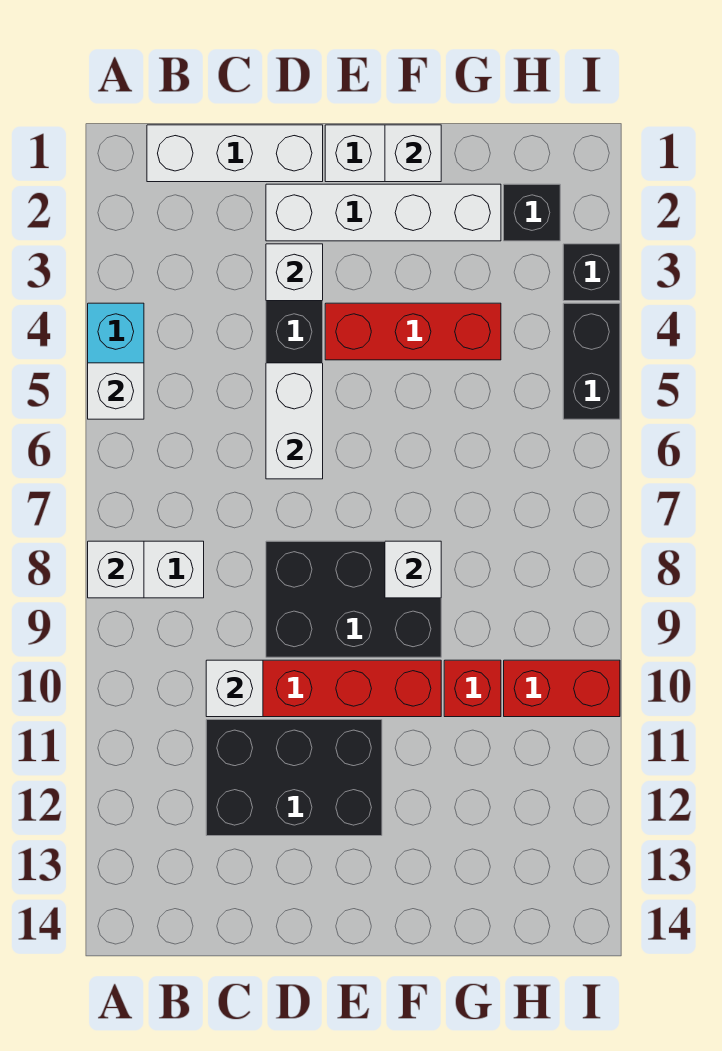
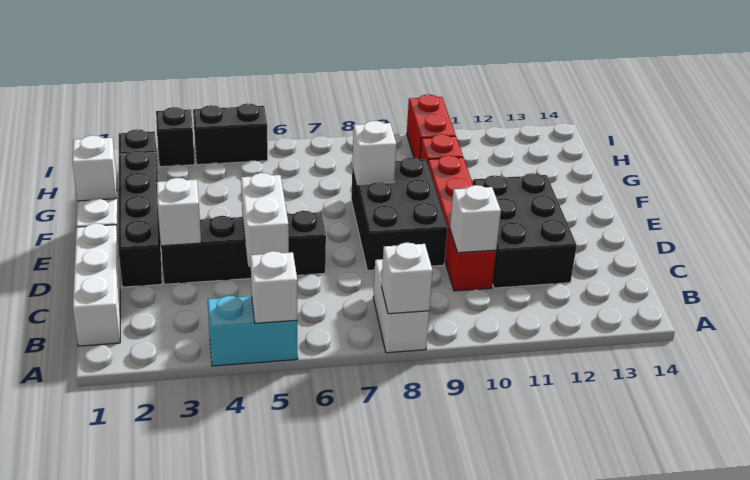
white 1x4 brick [266,184,501,241] -> black 1x4 brick [118,151,162,287]
white 1x2 brick [266,363,323,479] -> white 1x2 brick turned to [241,173,289,267]
red 1x3 brick [325,303,501,360] -> none

